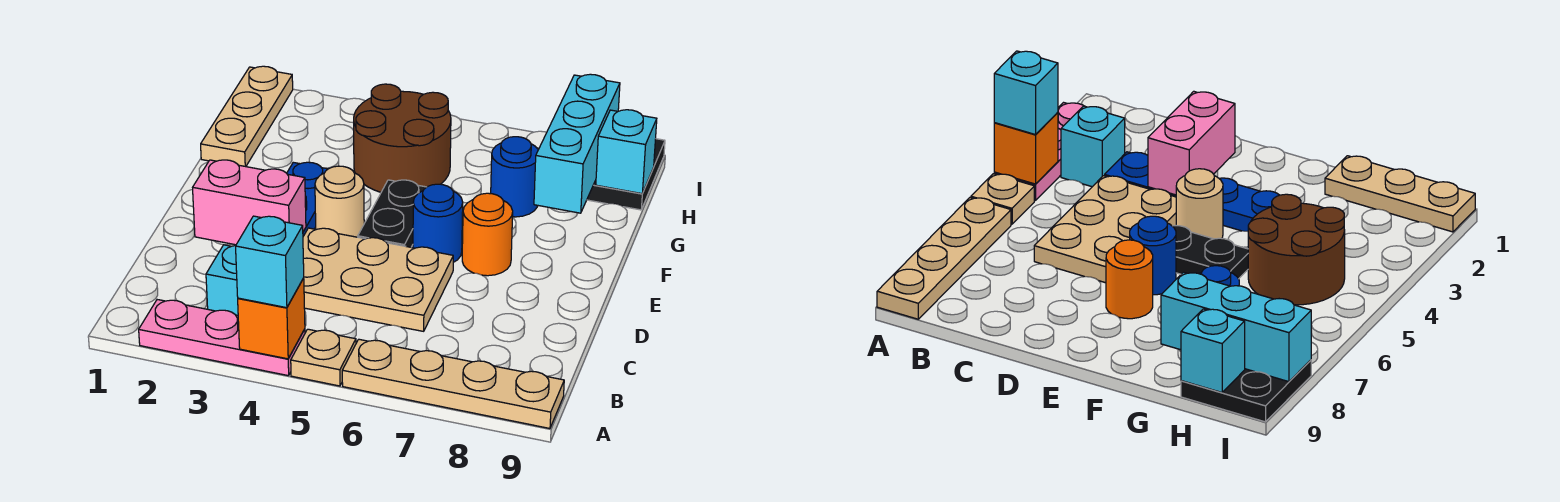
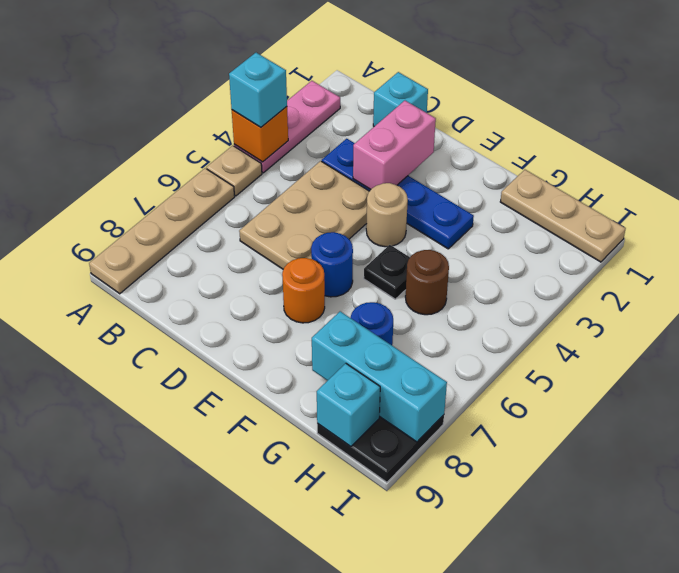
cyan 1x1 brick [206,245,238,315] -> cyan 1x1 brick moved to [373,72,428,126]
black 1x2 plate [358,180,426,247] -> black 1x1 plate [364,245,410,299]
brown 2x2 round brick [354,84,451,192] -> brown 1x1 round brick [405,250,449,315]

